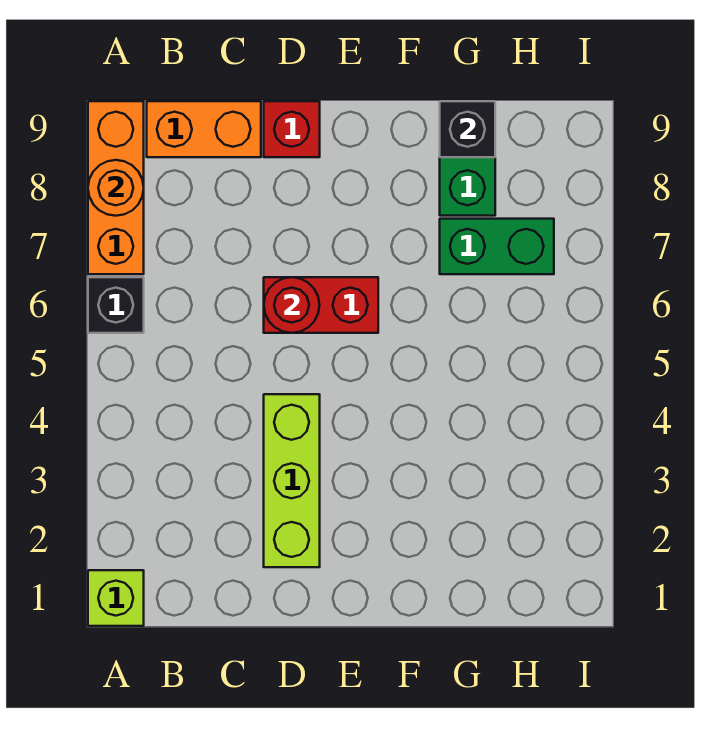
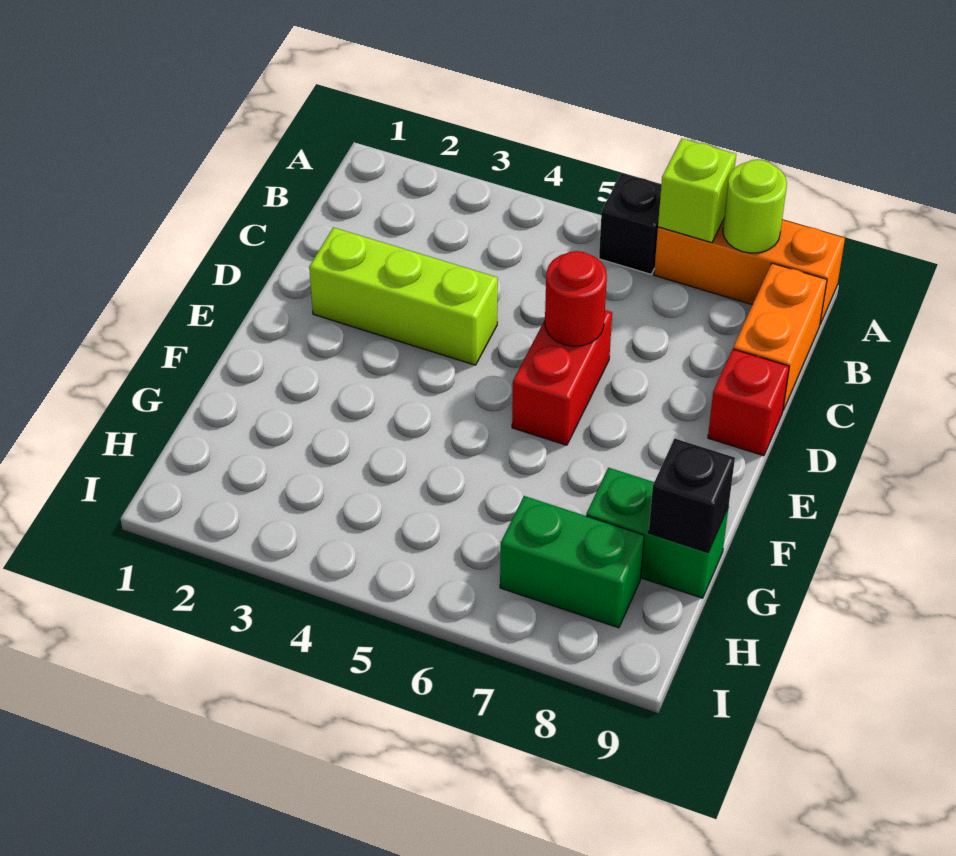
lime 1x1 brick [88,570,144,626] -> lime 1x1 brick moved to [658,139,736,243]
orange 1x1 round brick [88,160,144,216] -> lime 1x1 round brick [723,160,787,253]
green 1x2 brick [440,219,554,274] -> green 1x2 brick turned to [500,496,644,628]

